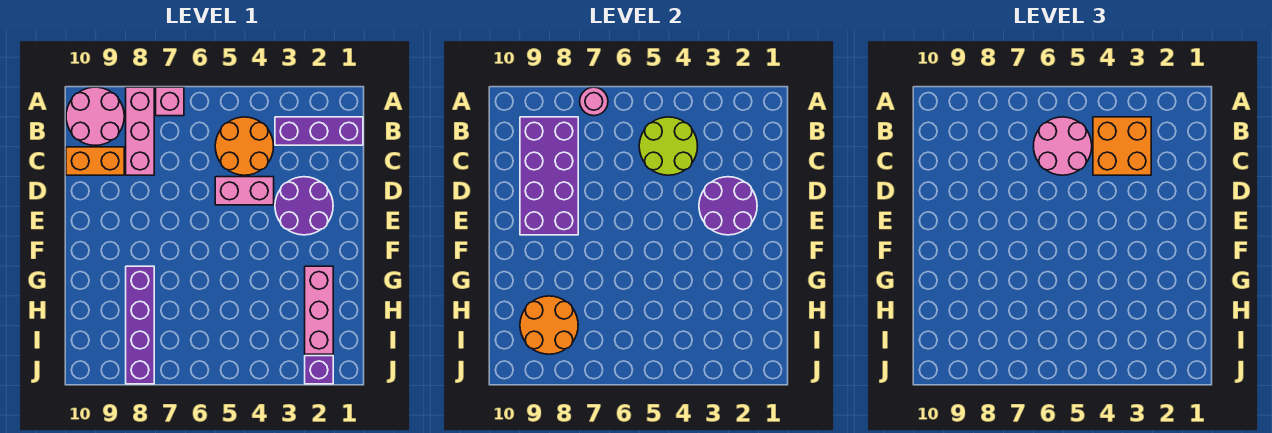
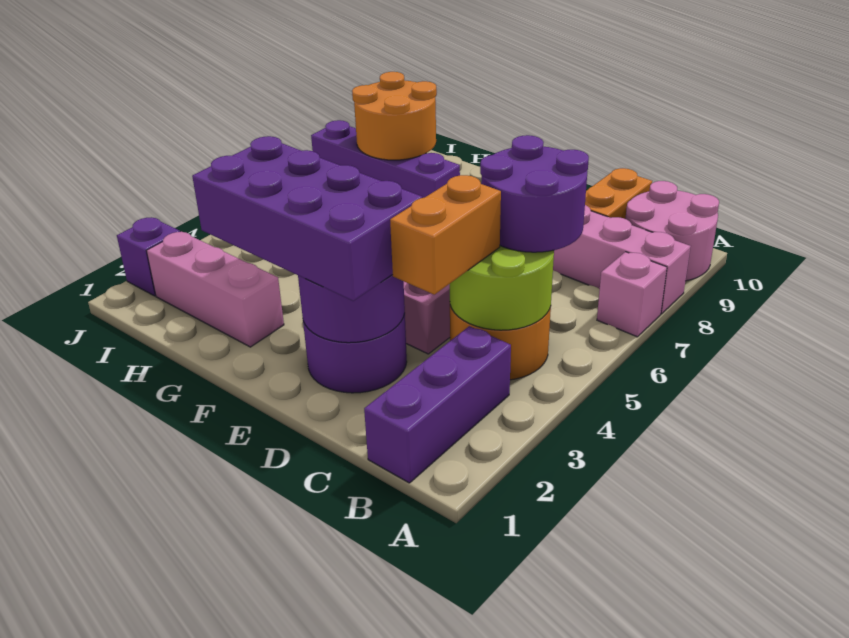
pink 1x1 round brick [580,87,608,116] -> none
orange 2x2 brick [1093,117,1151,175] -> orange 1x2 brick [390,175,501,295]
pink 2x2 round brick [1034,117,1092,175] -> purple 2x2 round brick [480,135,589,252]
purple 2x4 brick [520,117,578,235] -> purple 2x4 brick moved to [192,136,423,301]

